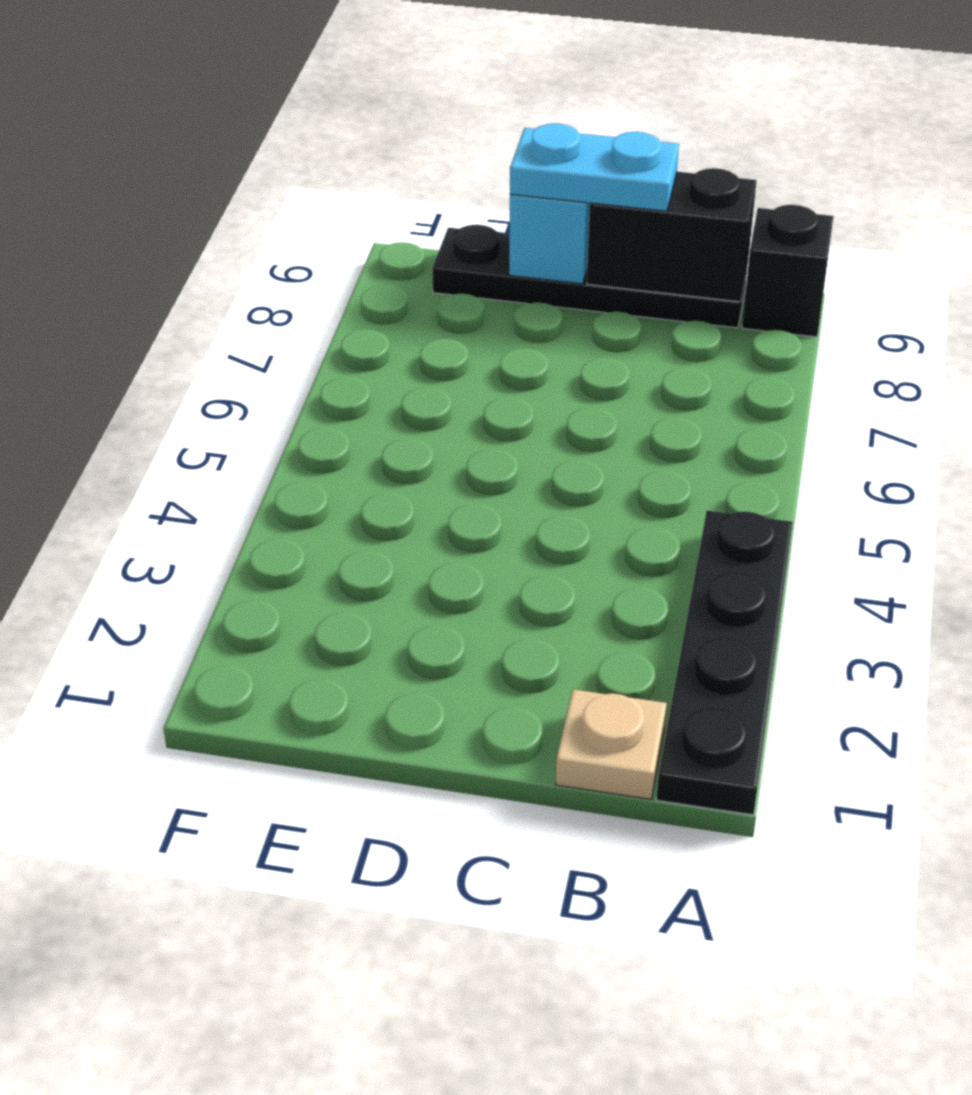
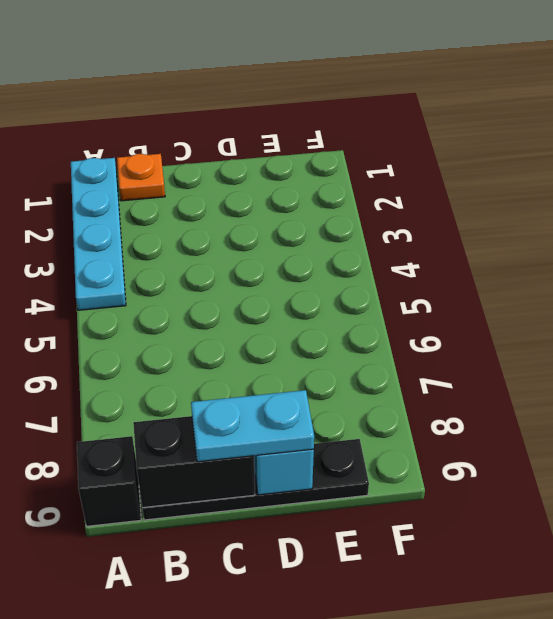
black 1x4 plate [656,511,793,815] -> cyan 1x4 plate [71,158,126,310]
tan 1x1 plate [555,689,667,799] -> orange 1x1 plate [117,154,165,201]

